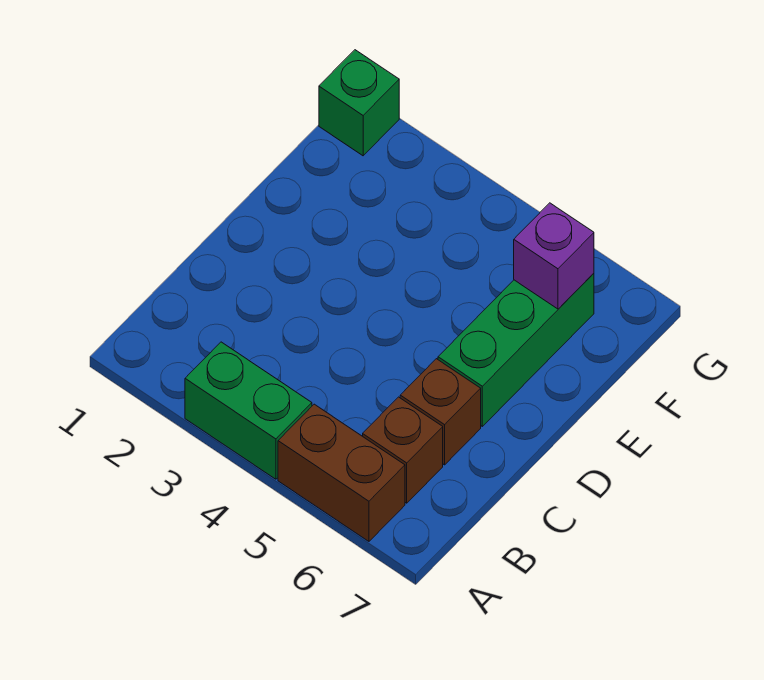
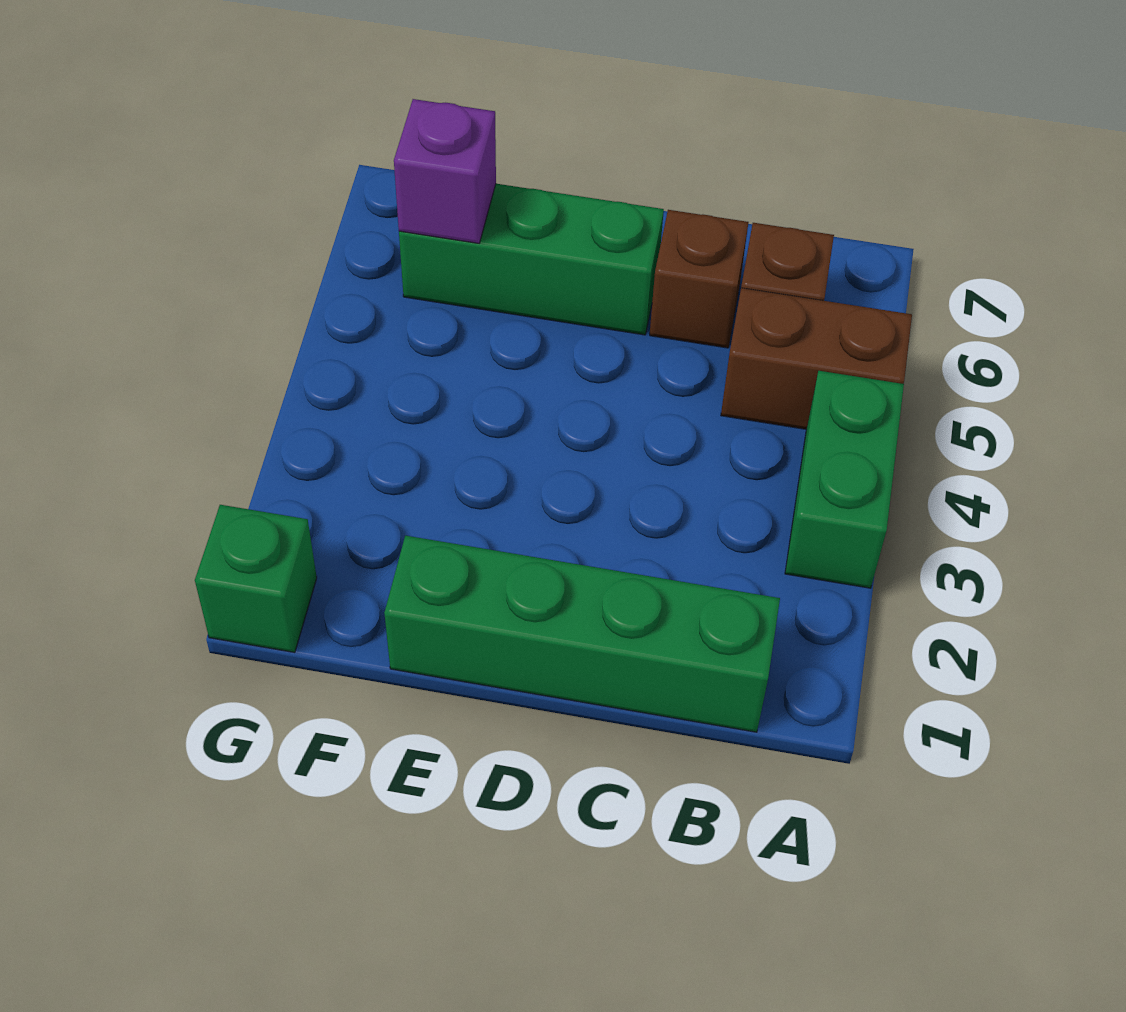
brown 1x2 brick [278,404,405,541] -> brown 1x2 brick turned to [721,288,912,429]
none -> green 1x4 brick [384,536,780,732]

